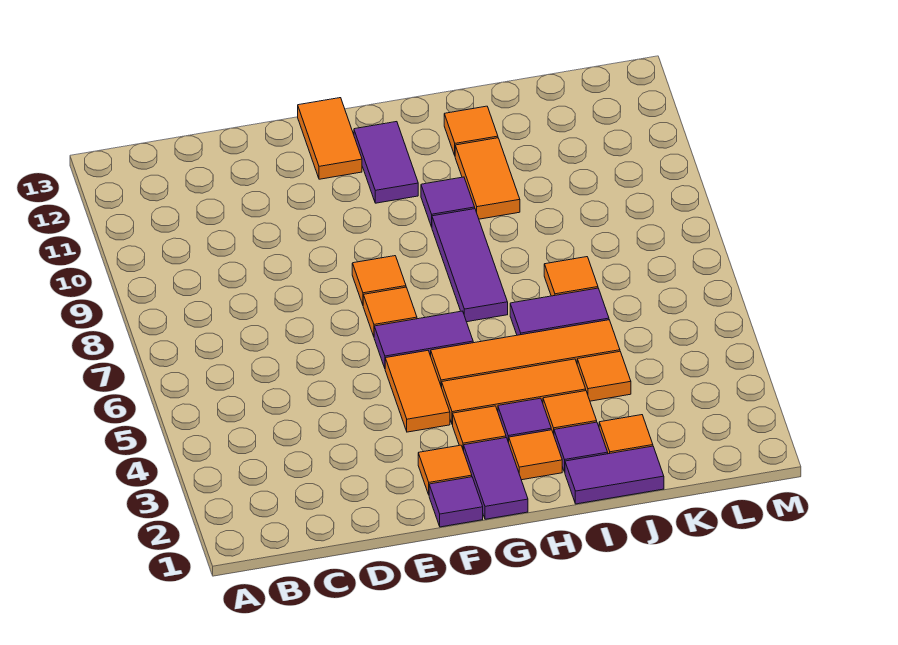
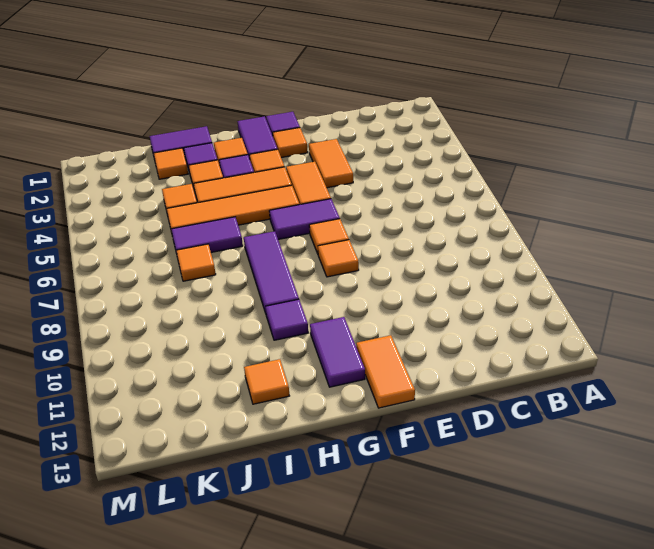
orange 1x2 tile [455,138,520,219] -> orange 1x2 tile moved to [309,139,353,188]

